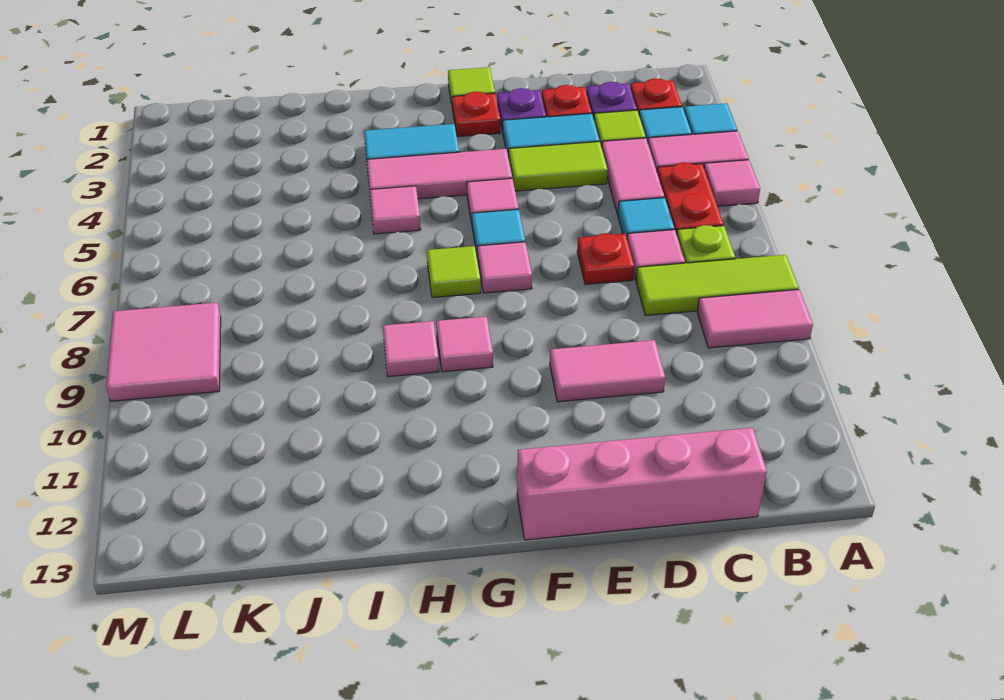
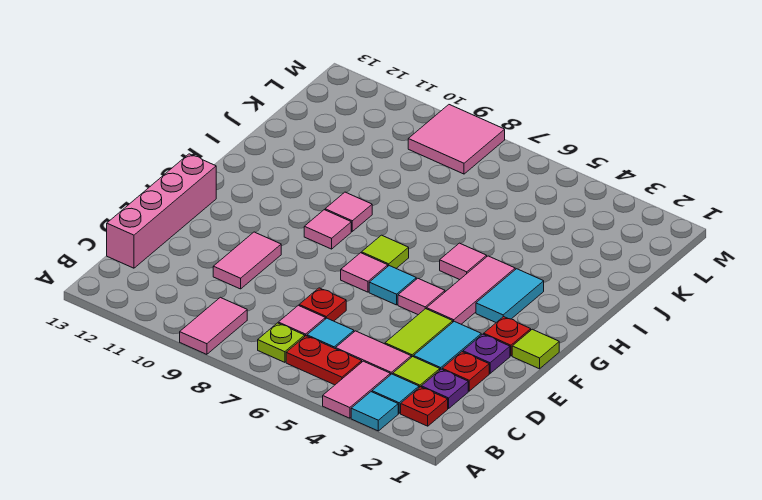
pink 1x1 tile [704,160,760,206] -> none
lime 1x3 tile [636,255,799,316] -> none

